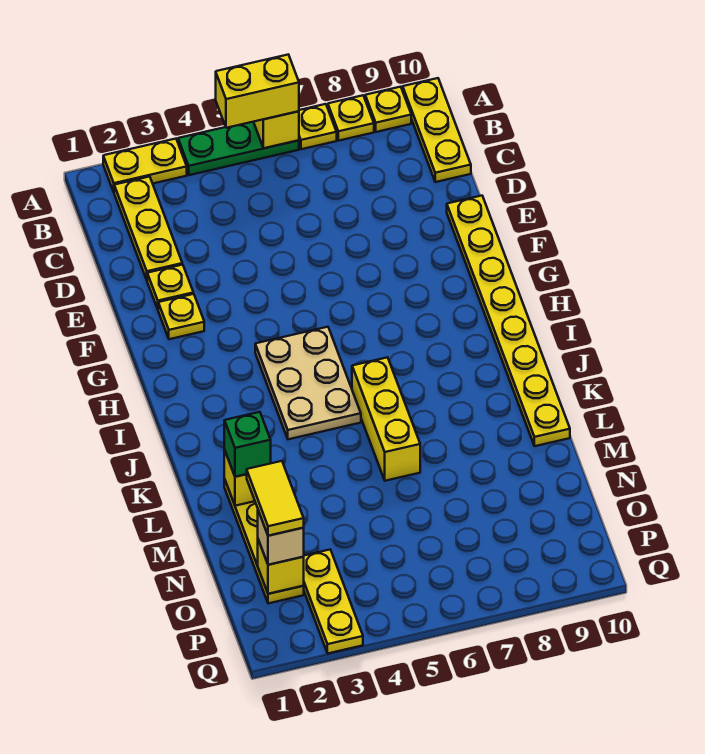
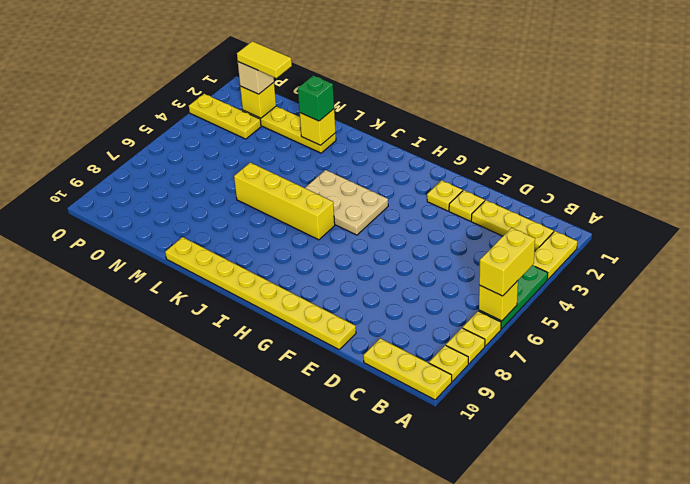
yellow 1x3 brick [352,357,420,481] -> yellow 1x4 brick [234,163,335,240]

